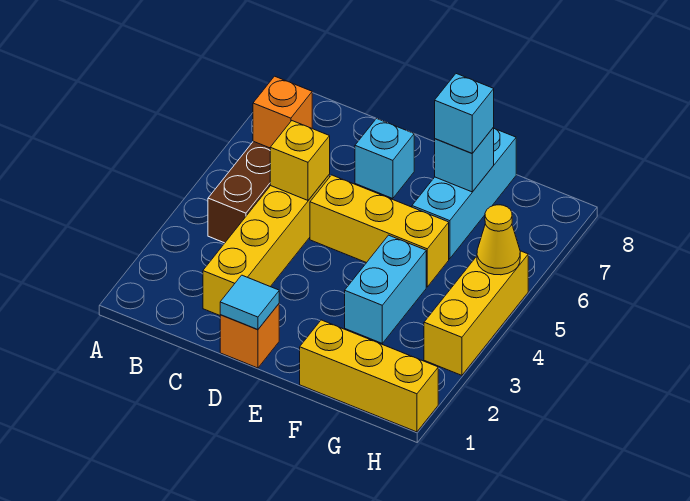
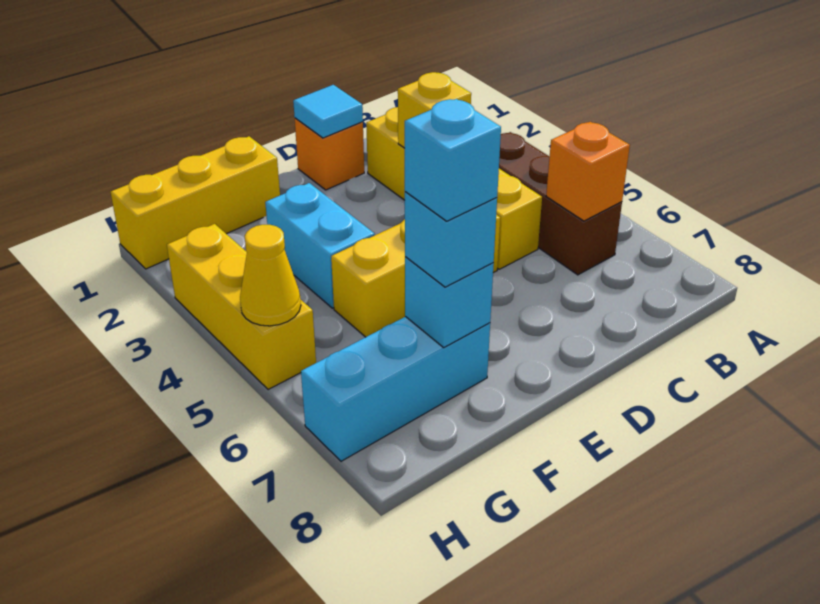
yellow 1x1 brick [270,121,330,200] -> yellow 1x1 brick moved to [398,72,471,148]
cyan 1x1 brick [355,118,414,199] -> cyan 1x1 brick moved to [405,99,501,221]
cyan 1x3 brick [412,129,516,259] -> cyan 1x3 brick turned to [301,317,490,461]

